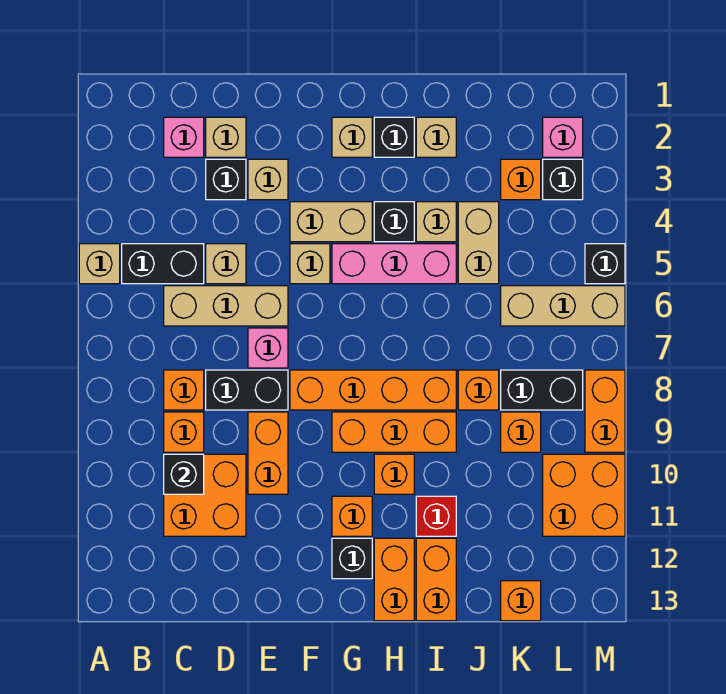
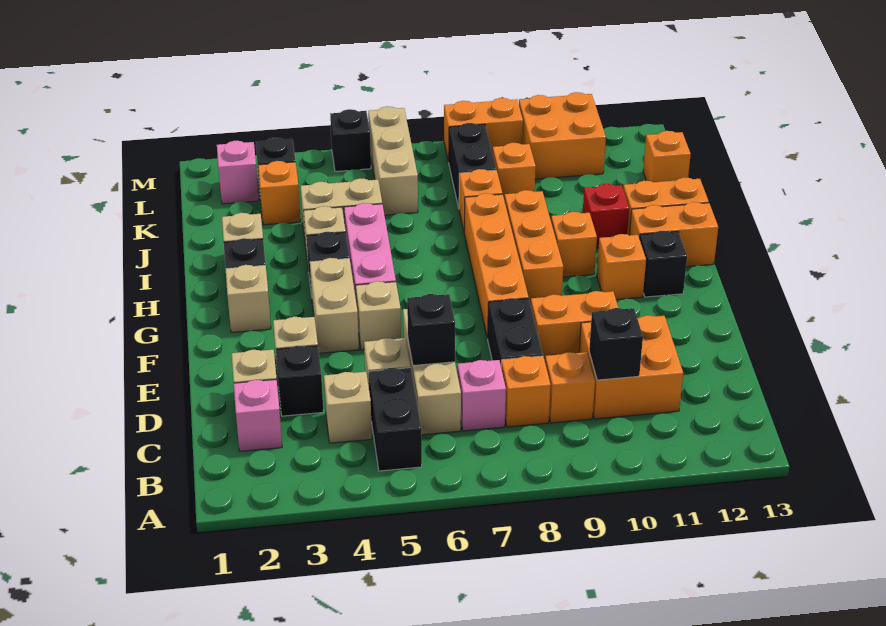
tan 1x1 brick [79,244,120,284] -> tan 1x1 brick moved to [324,372,372,443]
none -> black 1x1 brick [407,294,455,366]
pink 1x1 brick [248,328,288,368] -> pink 1x1 brick moved to [457,360,506,431]

